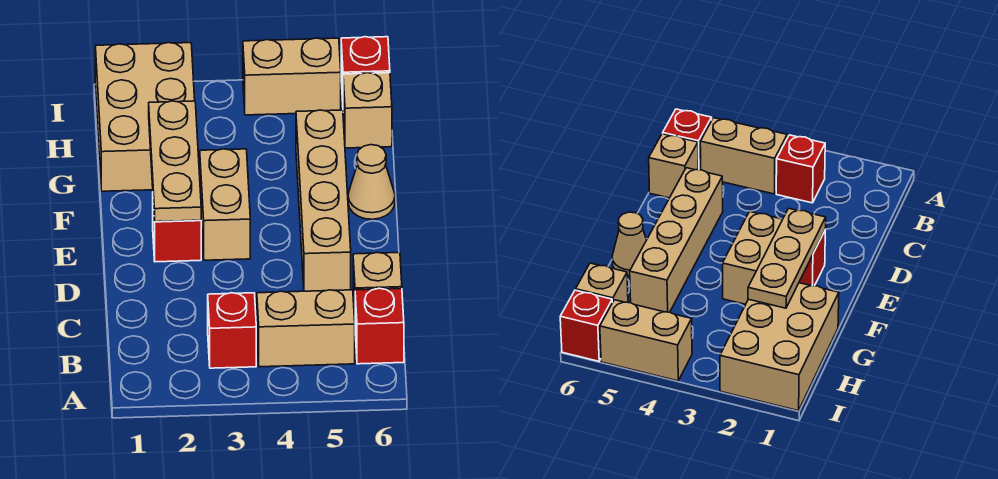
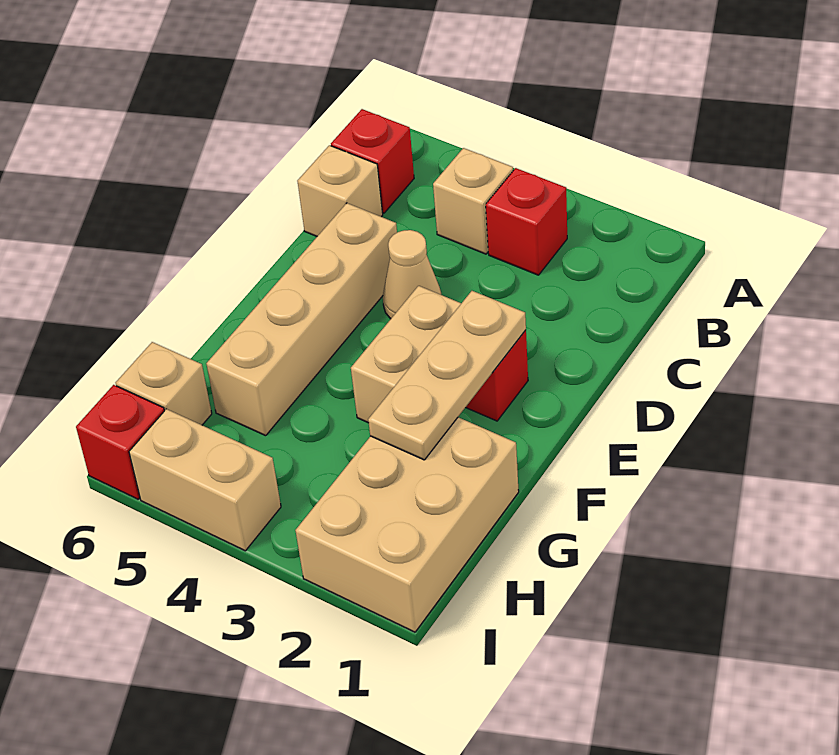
tan 1x2 brick [257,290,355,367] -> tan 1x1 brick [433,148,513,254]
tan 1x1 cone [348,145,395,219] -> tan 1x1 cone moved to [383,230,441,319]

